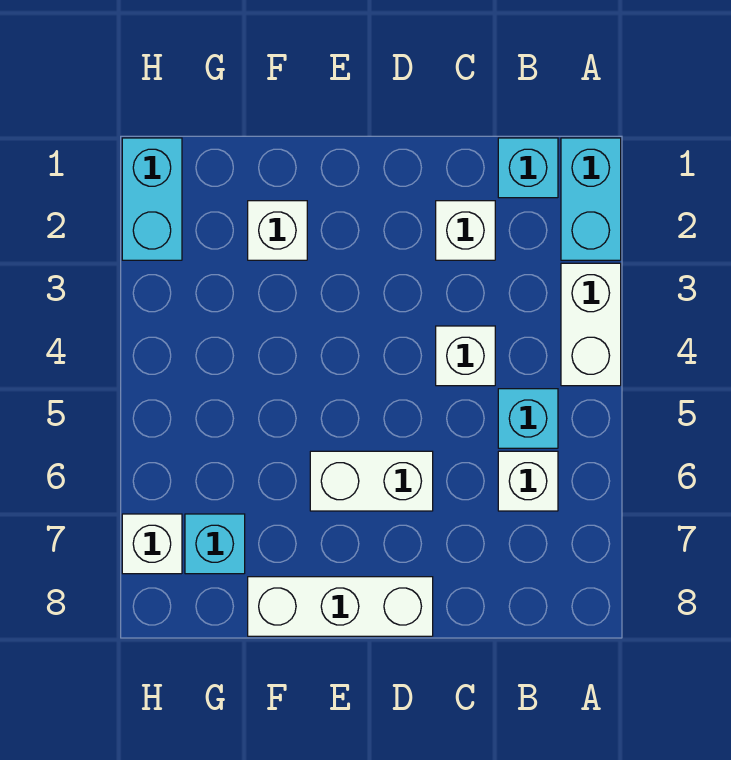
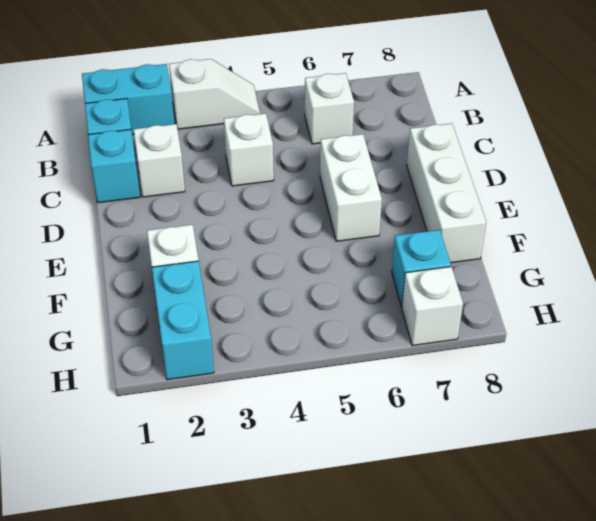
white 1x2 brick [561,263,621,386] -> white 1x2 slope [169,59,260,129]
cyan 1x1 brick [498,389,558,448] -> cyan 1x1 brick moved to [88,129,140,203]
cyan 1x2 brick [122,138,182,260] -> cyan 1x2 brick turned to [152,261,214,380]

